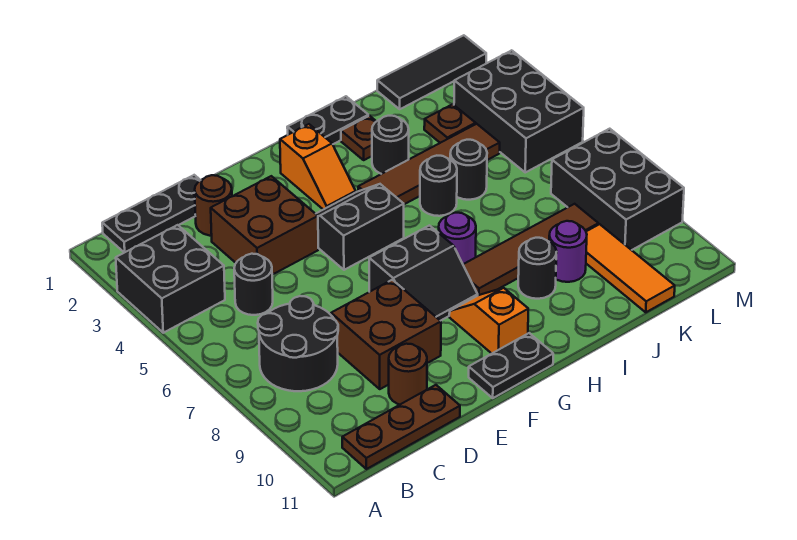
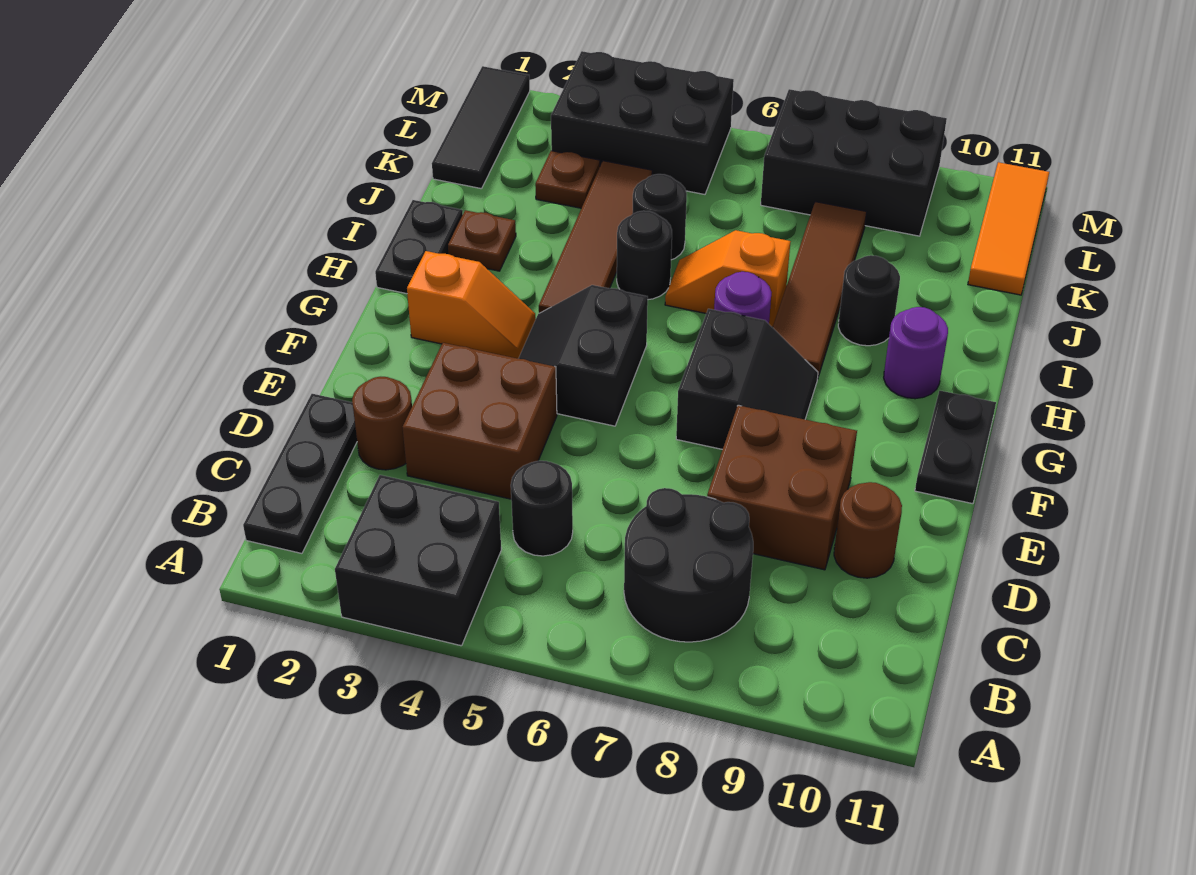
brown 1x3 plate [342,385,460,469] -> none
orange 1x2 slope [449,288,528,354] -> orange 1x2 slope moved to [665,230,791,327]
black 1x1 round brick [372,116,409,174] -> none
purple 1x1 round brick [549,221,587,282] -> purple 1x1 round brick moved to [884,307,948,399]
orange 1x3 tile [586,224,675,312] -> orange 1x3 tile turned to [968,162,1049,295]

